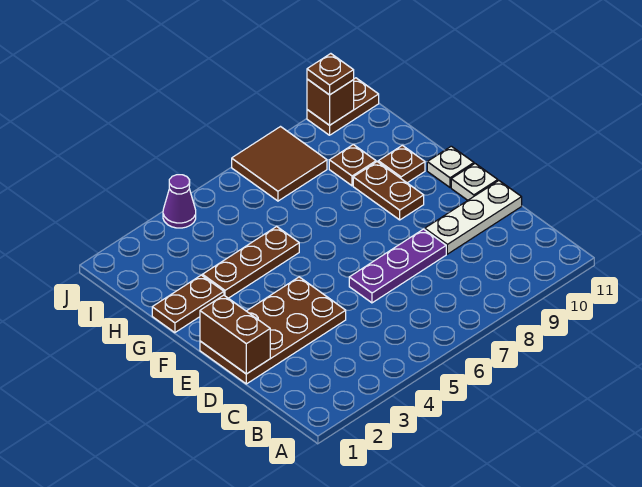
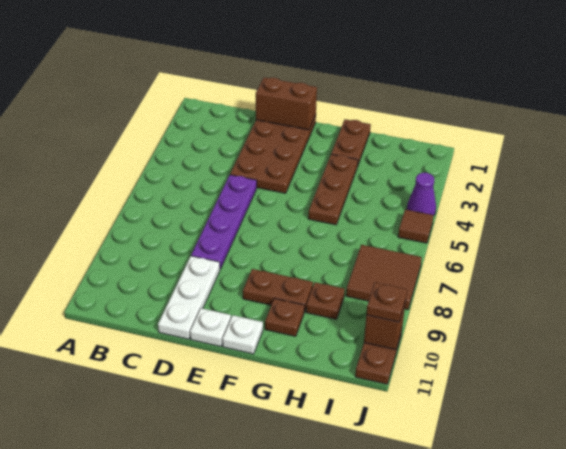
purple 1x3 plate [349,229,446,303] -> purple 1x4 plate [191,175,257,269]
none -> brown 1x1 tile [398,209,434,243]

